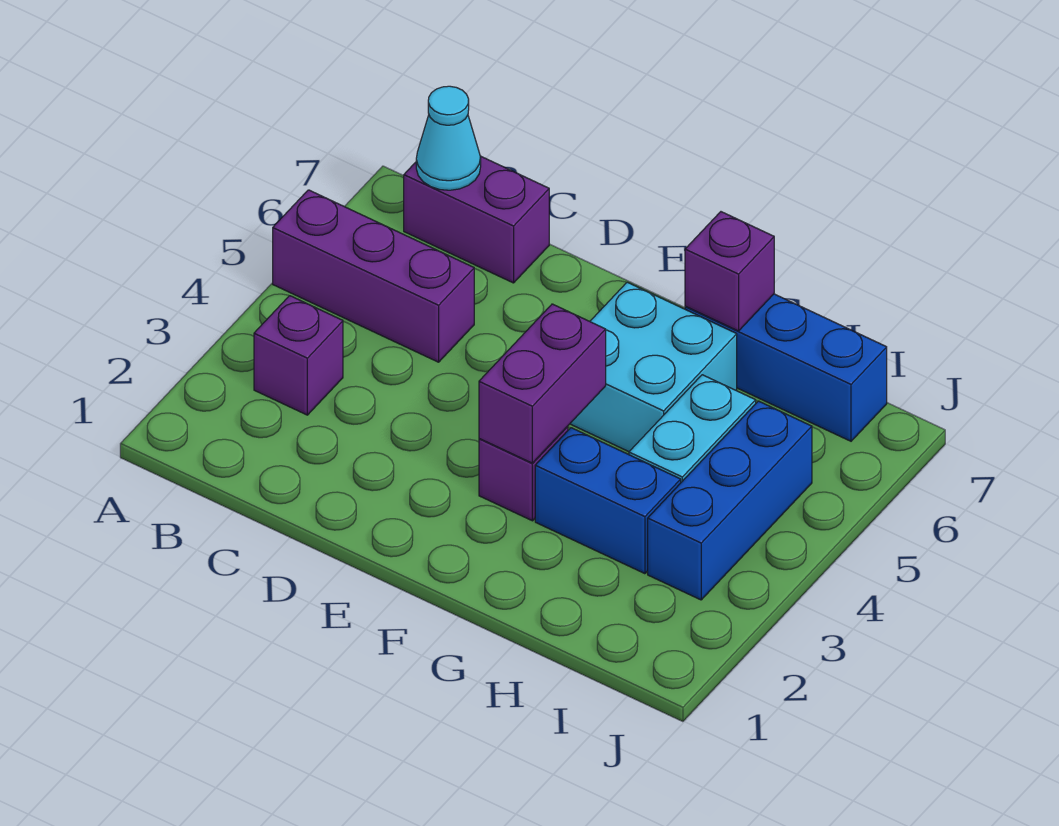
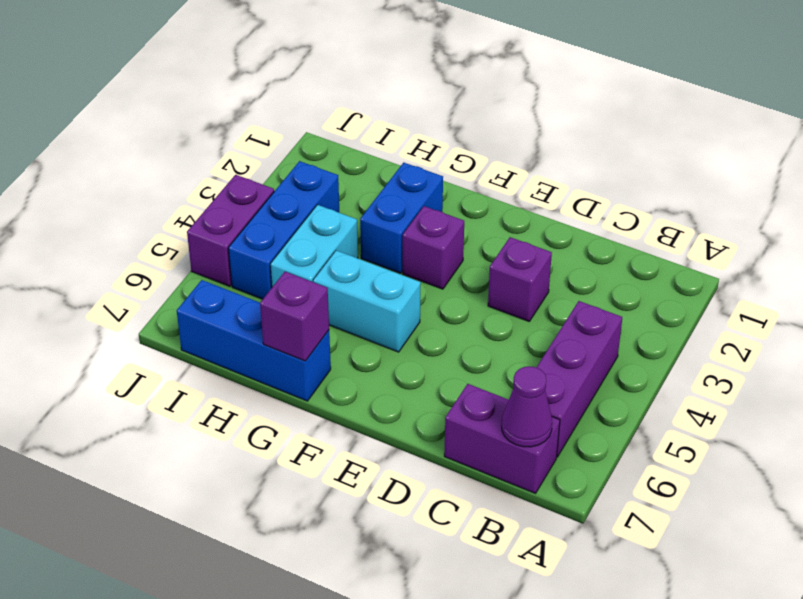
purple 1x3 brick [273,190,474,362] -> purple 1x3 brick turned to [536,301,622,457]
purple 1x1 brick [254,296,343,415] -> purple 1x1 brick moved to [488,237,552,321]
cyan 1x1 cone [416,86,481,190] -> purple 1x1 cone [502,366,552,447]
purple 1x2 brick [479,304,606,463] -> purple 1x2 brick moved to [187,175,274,286]
cyan 2x2 brick [570,282,737,452] -> cyan 1x2 brick [313,250,421,352]
blue 1x2 brick [535,428,681,574] -> blue 1x2 brick turned to [360,163,443,273]

